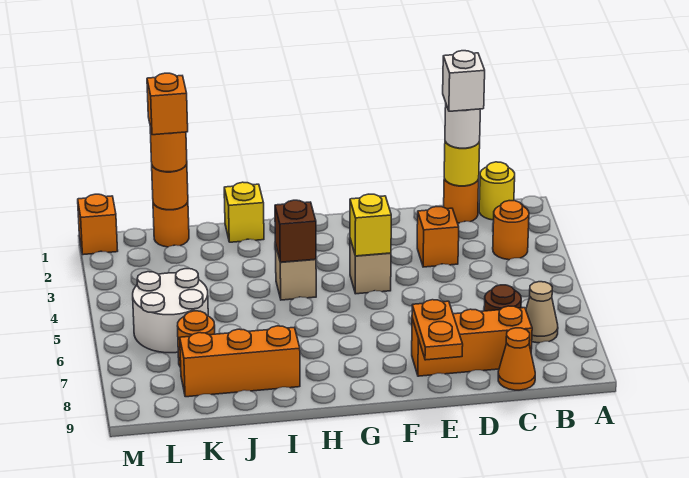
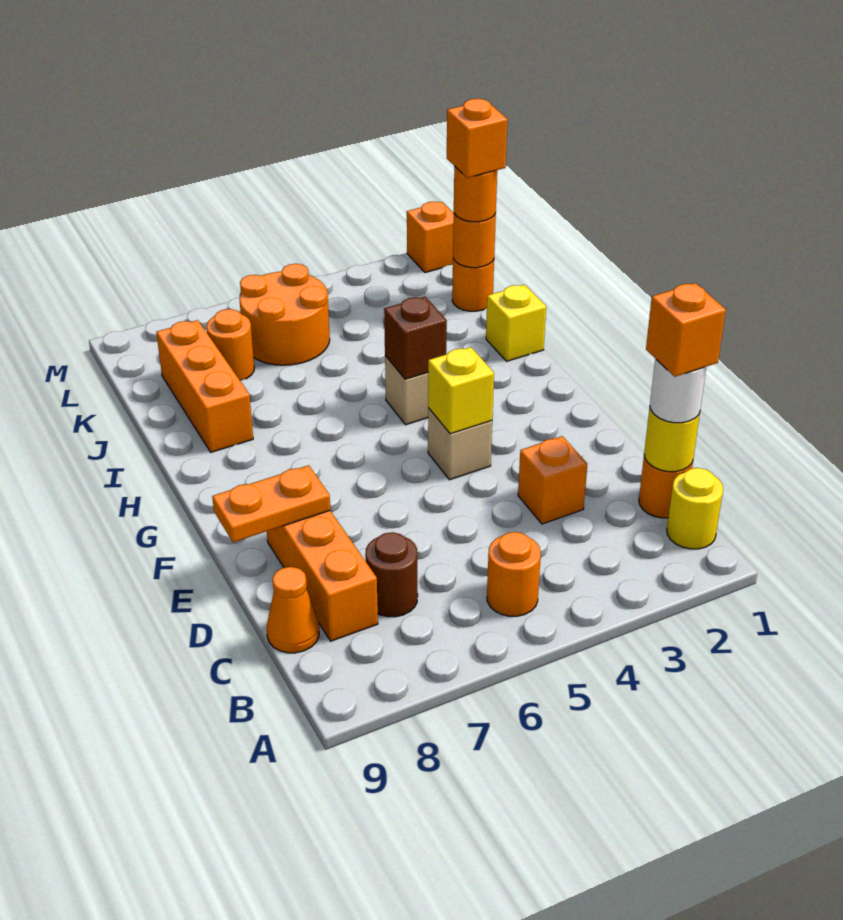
orange 1x1 round brick [493,201,529,260] -> orange 1x1 round brick moved to [487,532,541,616]
tan 1x1 cone [526,282,558,343] -> none
white 1x1 brick [443,51,485,111] -> orange 1x1 brick [646,283,726,377]
white 2x2 round brick [133,269,208,353] -> orange 2x2 round brick [239,264,330,365]

